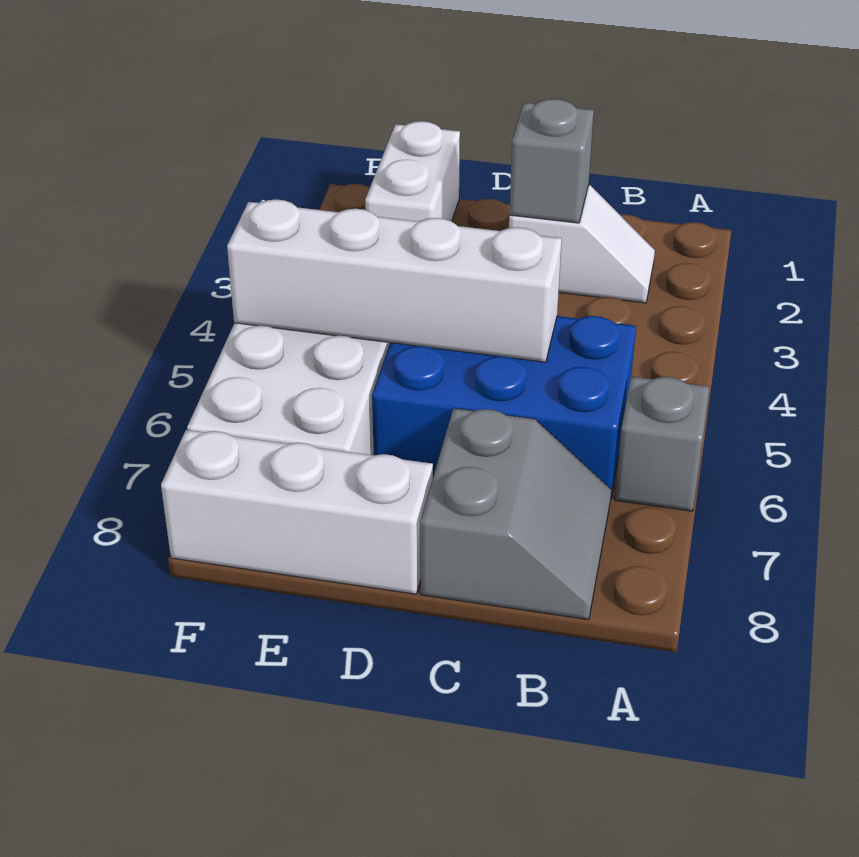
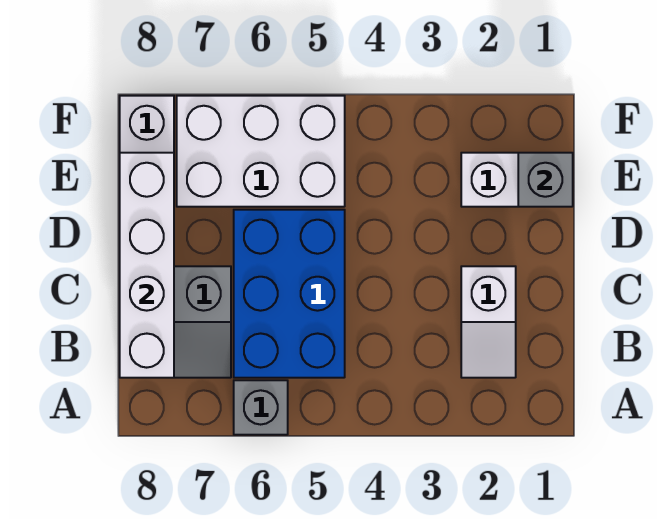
grey 1x1 brick [509,99,594,223] -> grey 1x1 brick moved to [518,153,573,207]
white 1x4 brick [227,199,562,362] -> white 1x4 brick moved to [120,153,174,378]

